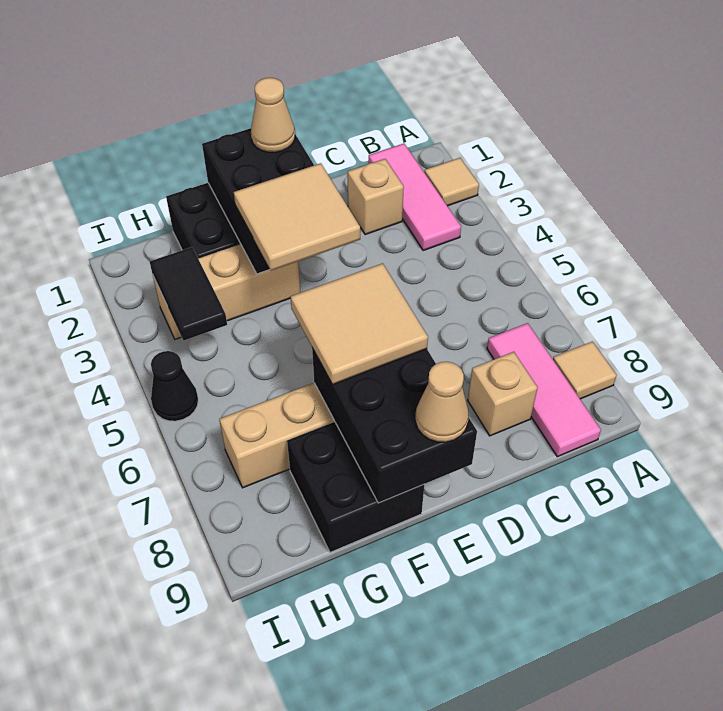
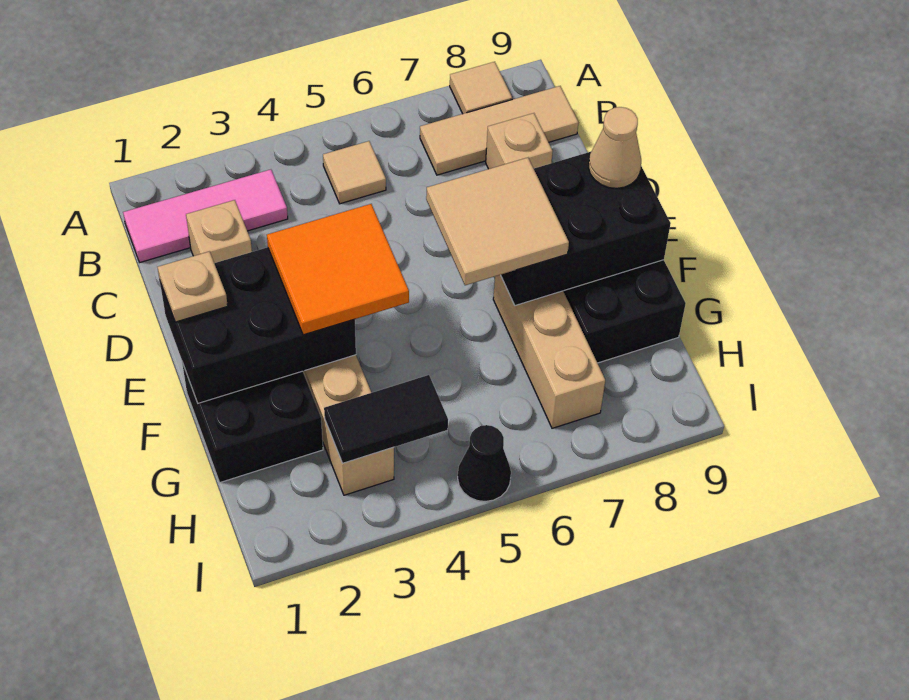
tan 1x1 tile [424,158,479,206] -> tan 1x1 tile moved to [323,141,386,204]
pink 1x3 tile [487,323,601,457] -> tan 1x3 tile [420,86,579,175]
tan 1x1 cone [251,78,295,153] -> tan 1x1 plate [158,252,228,322]
tan 2x2 tile [234,163,360,271] -> orange 2x2 tile [267,204,409,335]

